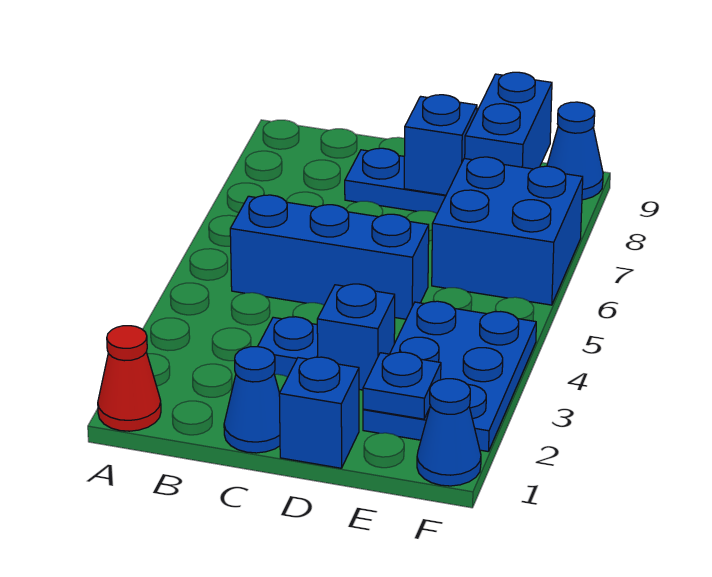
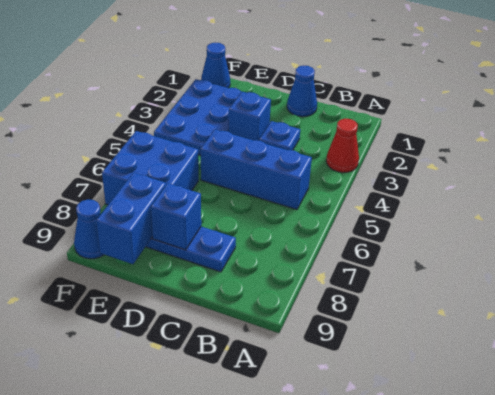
red 1x1 cone [98,326,161,431] -> red 1x1 cone moved to [326,118,359,173]
blue 1x1 brick [279,357,359,468] -> none
blue 1x1 plate [363,352,441,419] -> none

